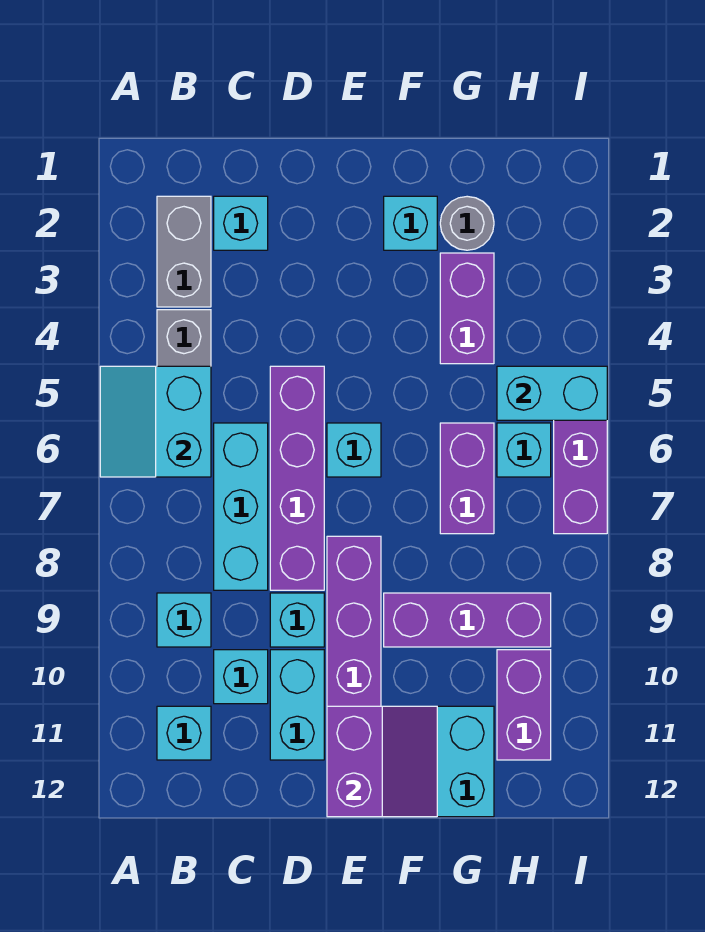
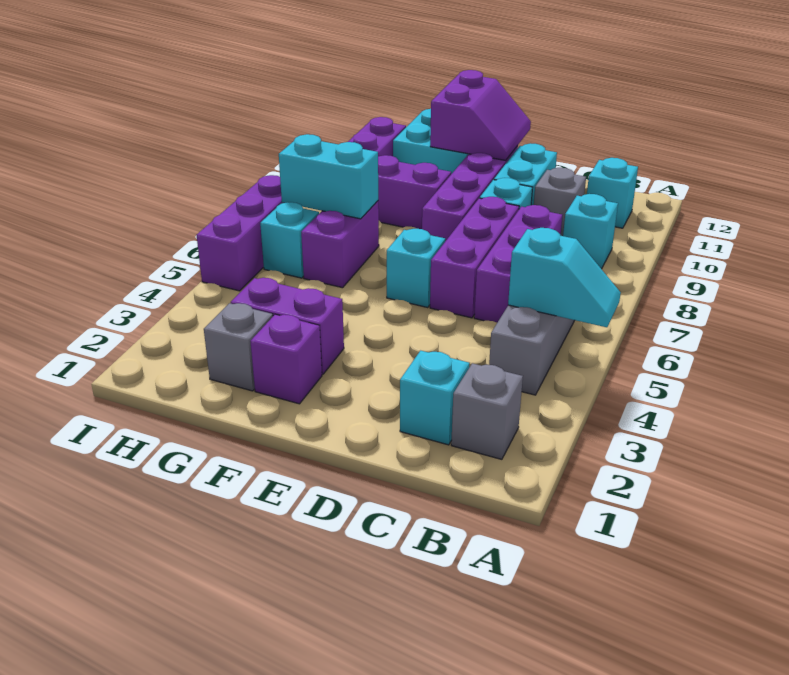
cyan 2x2 slope [100,366,211,477] -> cyan 1x2 slope [508,228,621,327]
grey 1x2 brick [157,196,211,307] -> grey 1x1 brick [451,363,523,459]
cyan 1x3 brick [214,423,268,590] -> purple 1x3 brick [474,205,562,323]
cyan 1x1 brick [214,650,268,704] -> grey 1x1 brick [534,168,586,236]
purple 1x4 brick [270,366,324,590] -> purple 1x3 brick [430,197,519,318]
purple 2x2 slope [327,706,437,817] -> purple 2x2 slope turned to [430,70,531,160]
cyan 1x1 brick [384,196,437,250] -> purple 1x1 brick [250,315,322,404]
grey 1x1 round brick [440,196,494,250] -> grey 1x1 brick [204,303,273,391]
purple 1x2 brick [440,253,494,364] -> purple 1x2 brick turned to [231,278,344,374]
cyan 1x2 brick [497,366,607,420] -> cyan 1x2 brick moved to [279,134,378,219]

